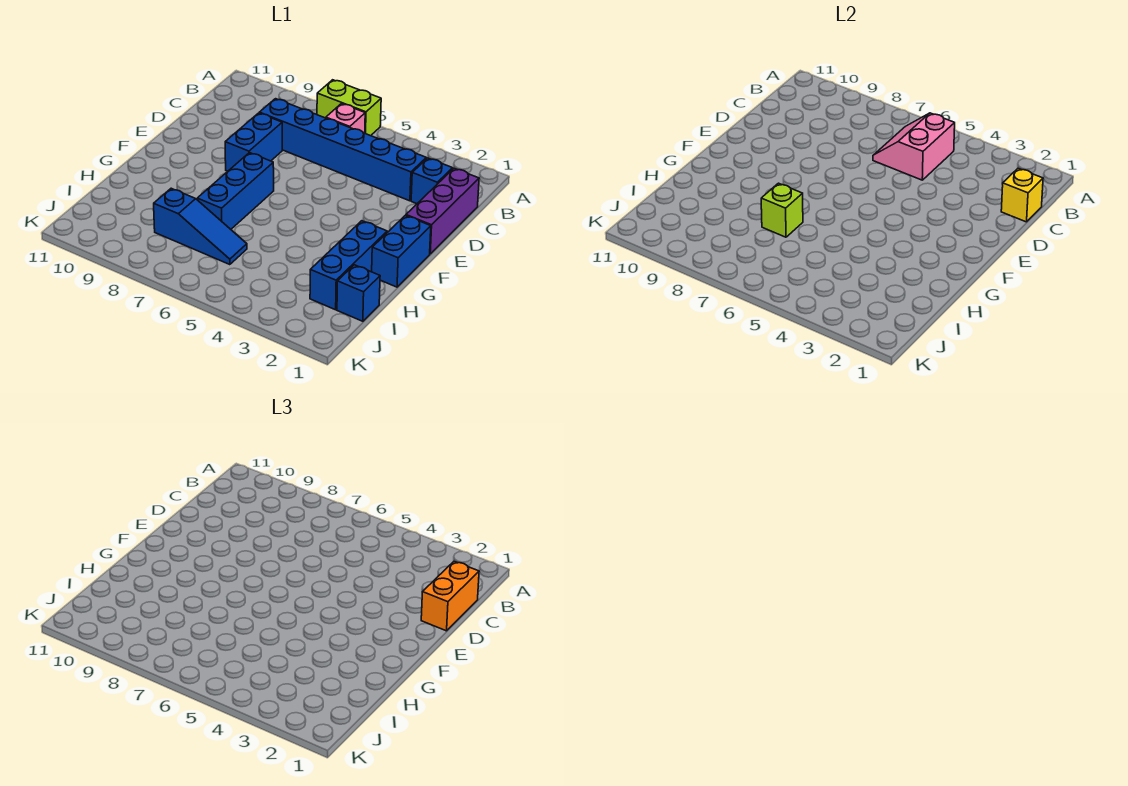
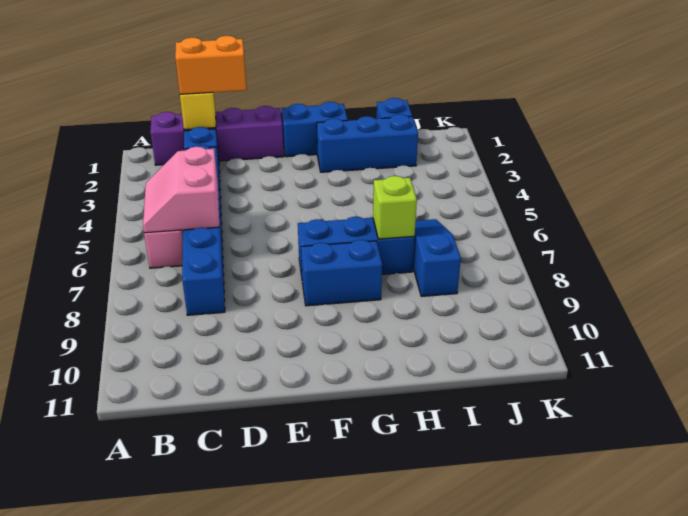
lime 1x2 brick [317,80,381,136] -> none
pink 2x2 slope [873,113,955,180] -> pink 2x2 slope turned to [143,147,219,233]
purple 1x3 brick [406,168,479,254] -> purple 1x4 brick [150,106,284,165]
blue 1x2 brick [225,113,282,171] -> blue 1x2 brick moved to [301,240,382,306]

